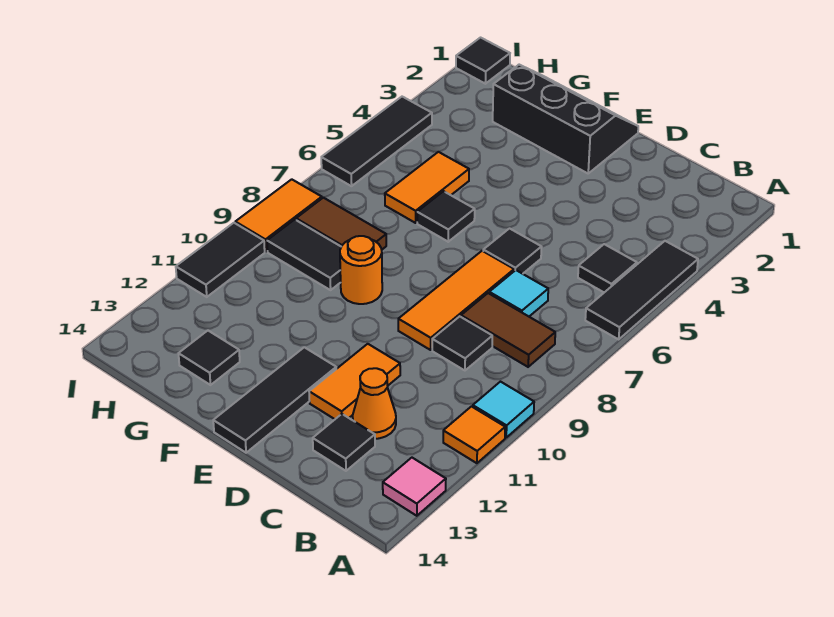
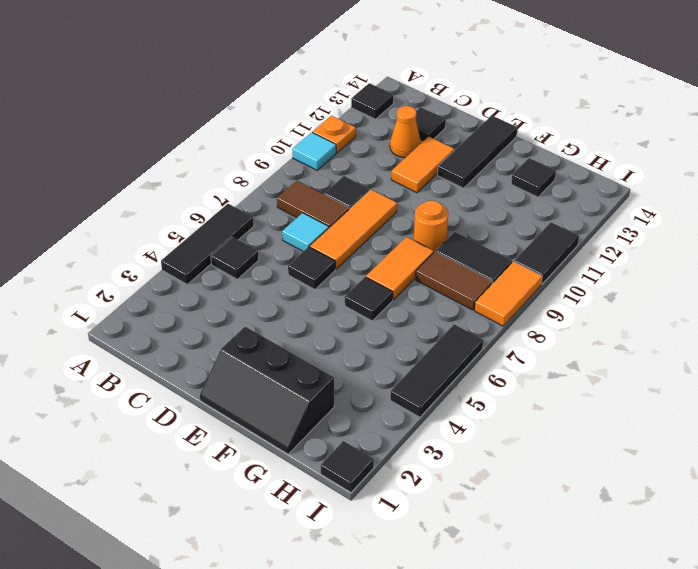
orange 1x1 tile [443,407,505,463] -> orange 1x1 plate [312,116,356,153]
pink 1x1 tile [383,458,446,516] -> black 1x1 tile [351,83,393,119]
orange 1x2 tile [385,152,469,223] -> orange 1x2 tile moved to [366,237,434,300]

